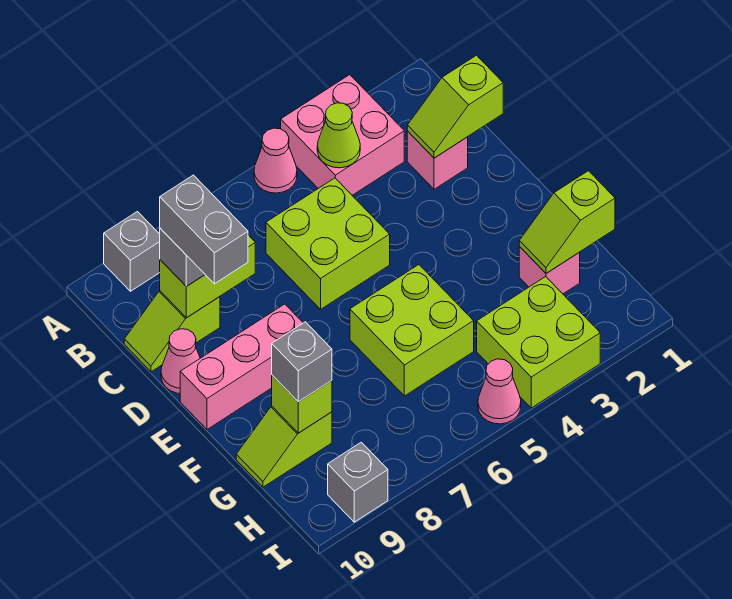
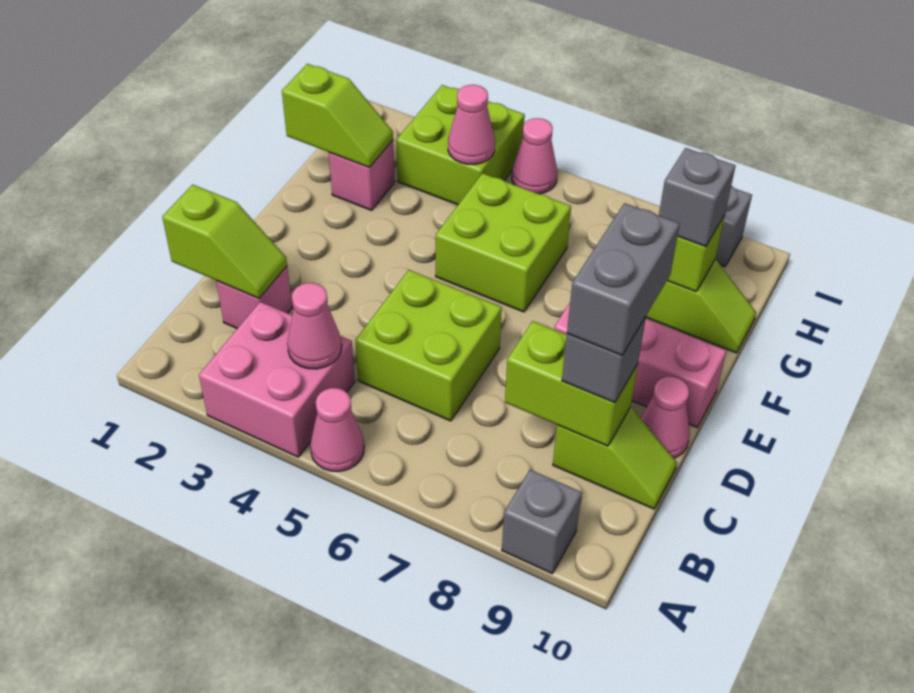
lime 1x1 cone [317,103,360,168] -> pink 1x1 cone [287,283,342,369]
none -> pink 1x1 cone [448,85,495,164]

